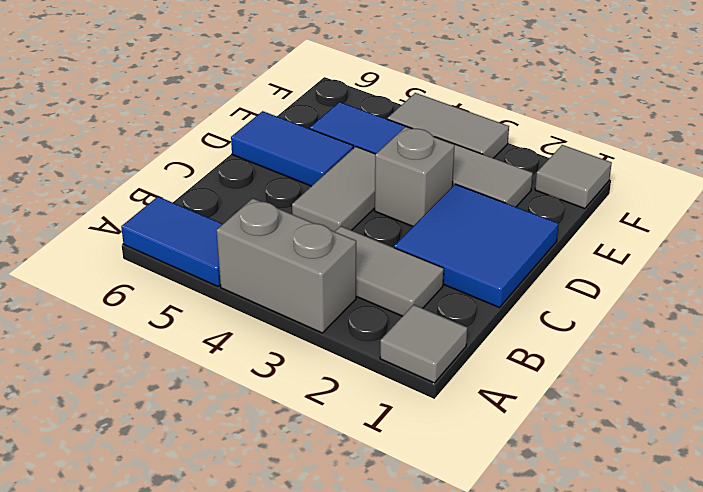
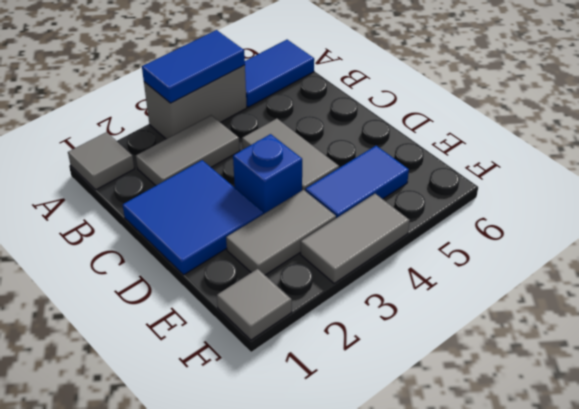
grey 1x1 brick [375,127,455,226] -> blue 1x1 brick [233,134,302,214]
blue 1x2 tile [231,111,353,186] -> blue 1x2 tile moved to [142,30,245,103]

